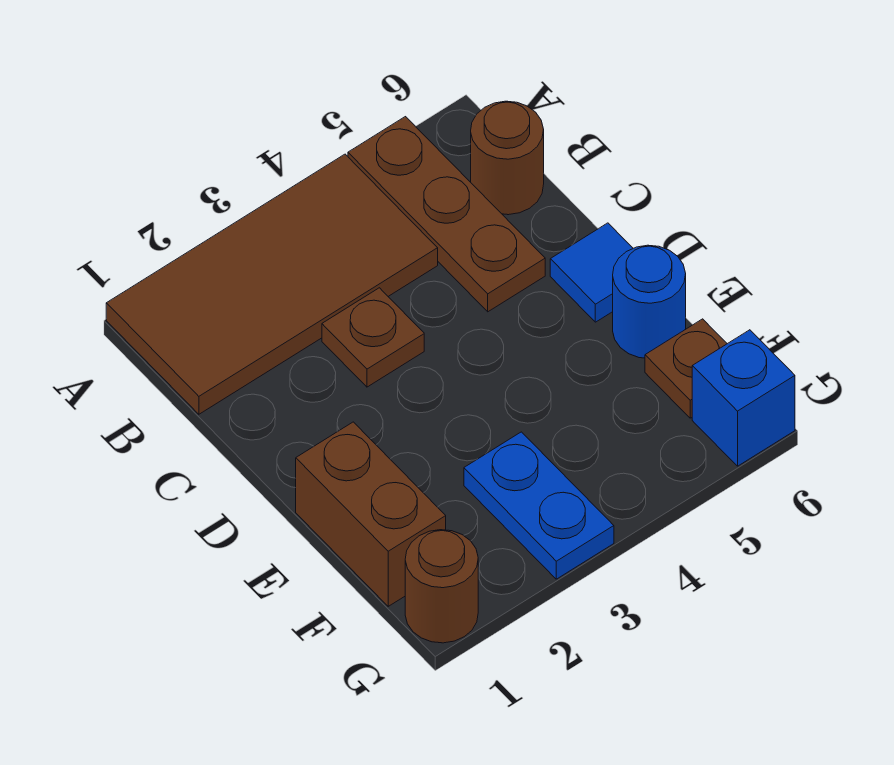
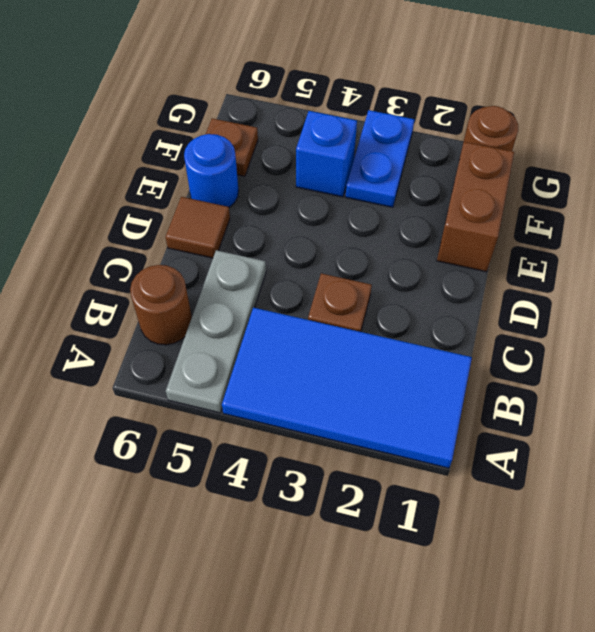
brown 2x4 tile [106,154,438,414] -> blue 2x4 tile [222,308,472,468]
brown 1x3 plate [348,117,545,312] -> grey 1x3 plate [166,250,266,413]
blue 1x1 tile [550,223,633,322] -> brown 1x1 tile [165,197,230,258]
blue 1x1 brick [692,330,795,466] -> blue 1x1 brick moved to [296,111,357,197]

